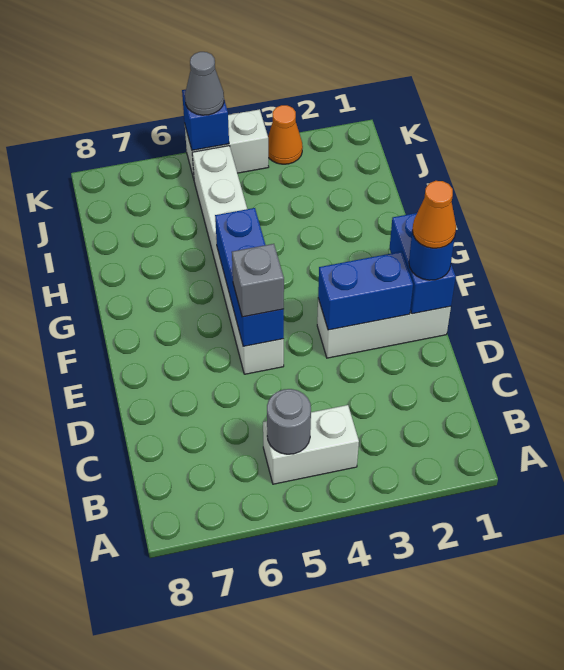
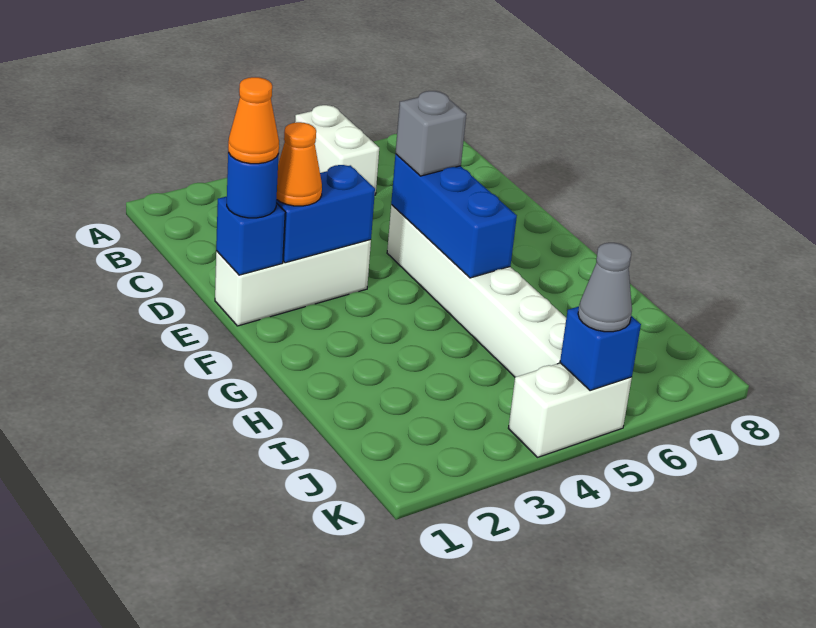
white 1x2 brick [263,405,359,484] -> white 1x2 brick turned to [295,105,379,195]
grey 1x1 round brick [267,389,311,454] -> none
blue 1x2 brick [390,213,456,314] -> blue 1x1 brick [216,197,285,275]
orange 1x1 cone [268,105,303,164] -> orange 1x1 cone moved to [277,122,322,206]

